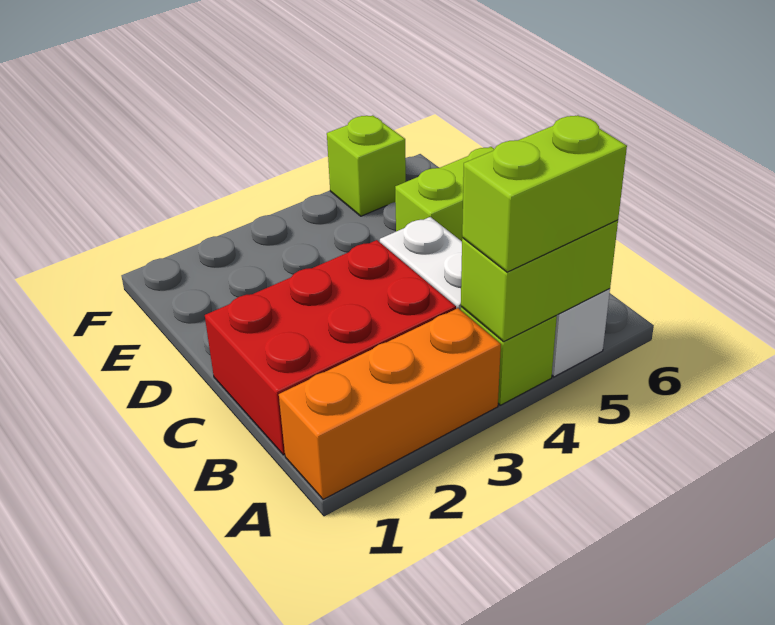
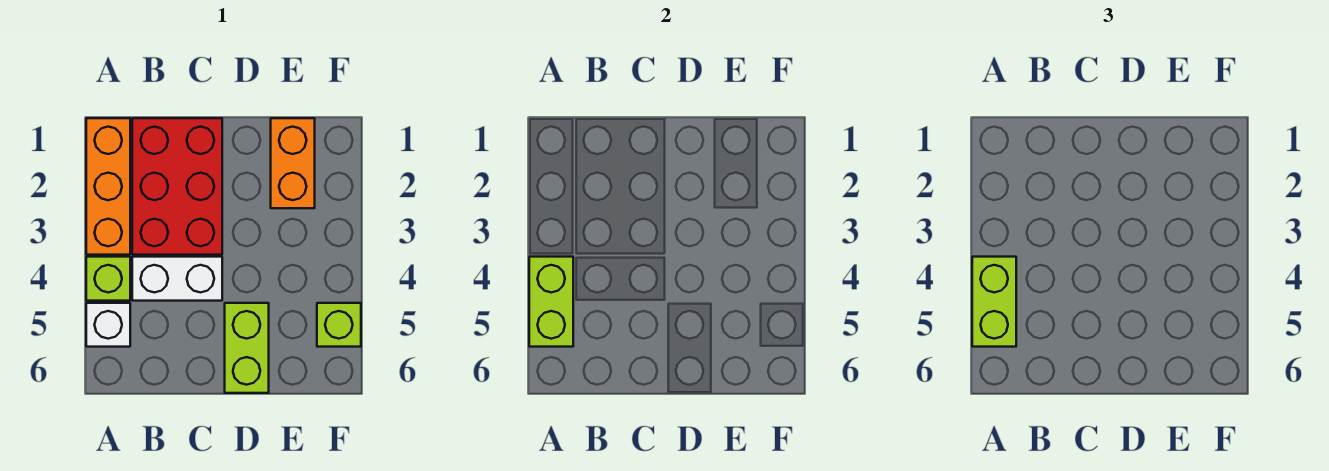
none -> orange 1x2 brick [271,118,315,208]

